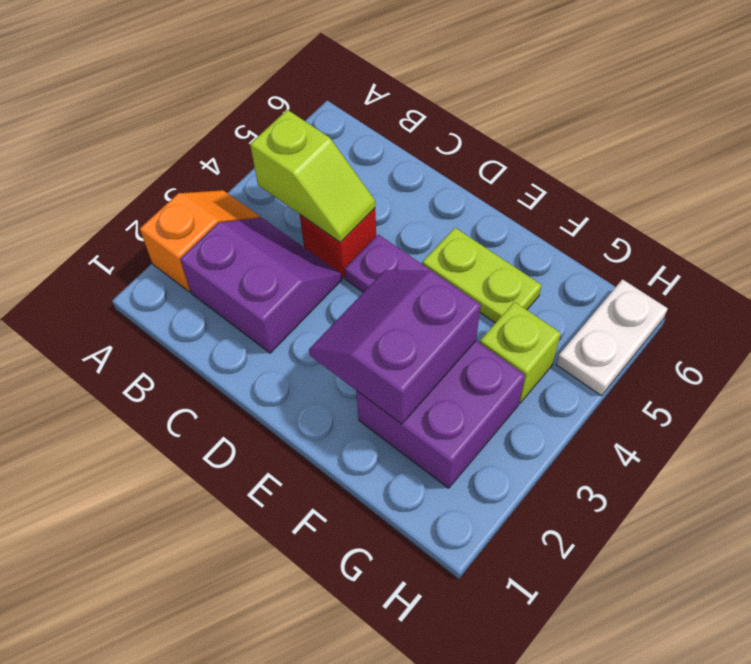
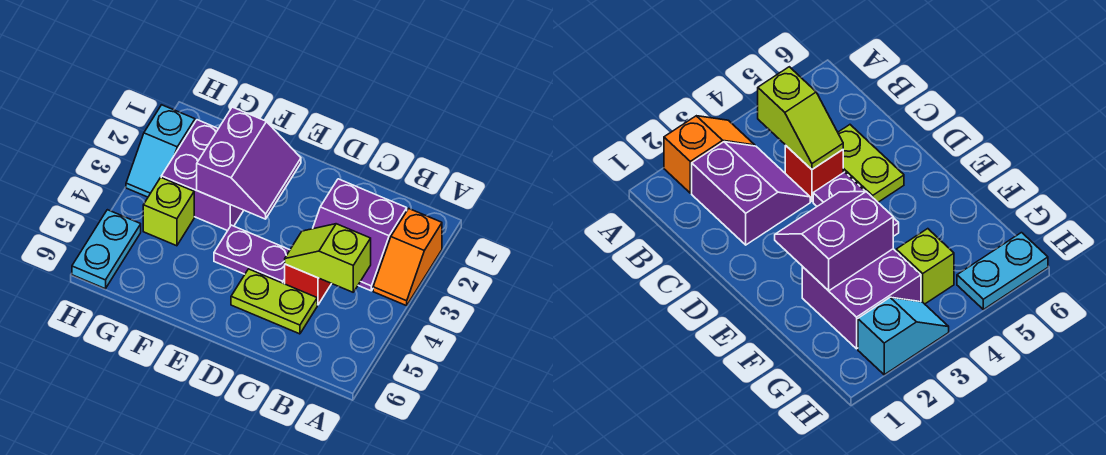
lime 1x2 plate [422,228,541,323] -> lime 1x2 plate moved to [231,269,317,334]
none -> cyan 1x2 slope [126,105,195,197]
white 1x2 plate [556,279,668,396] -> cyan 1x2 plate [72,210,141,289]

